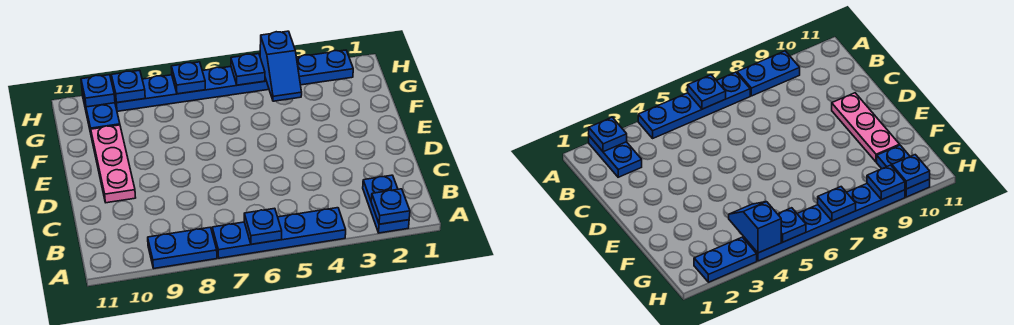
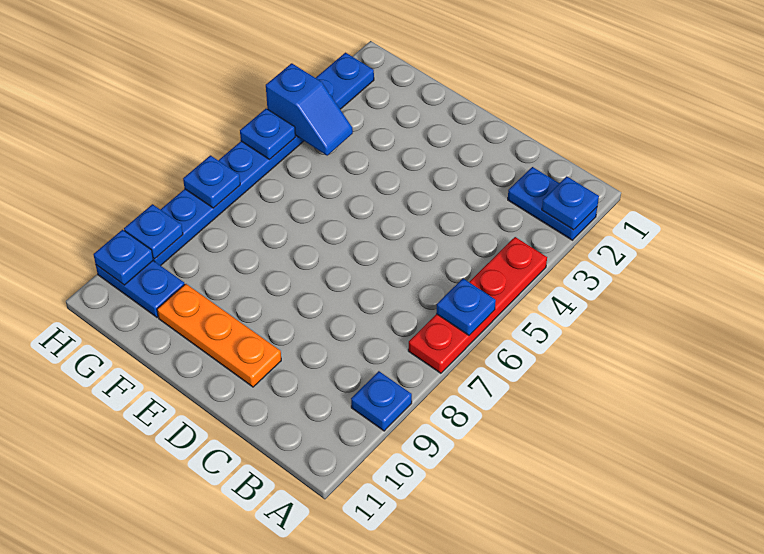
blue 1x4 plate [212,208,346,258] -> red 1x4 plate [408,237,547,373]
blue 1x2 plate [148,227,217,268] -> blue 1x1 plate [351,371,412,431]
pink 1x3 plate [91,125,136,203] -> orange 1x3 plate [157,284,281,387]

